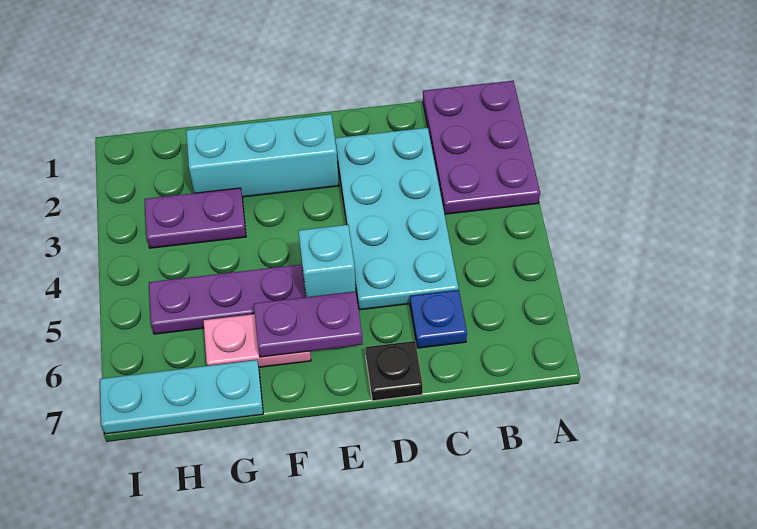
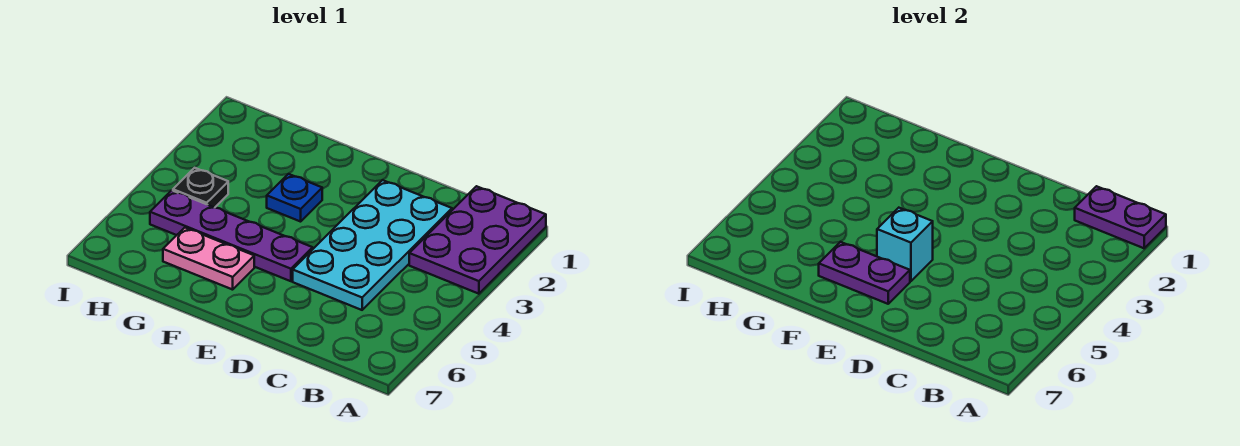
blue 1x1 plate [410,290,467,348] -> blue 1x1 plate moved to [267,174,322,222]
black 1x1 plate [366,341,423,401] -> black 1x1 plate moved to [173,168,228,207]
cyan 1x3 brick [186,114,339,197] -> none
purple 1x2 plate [145,188,246,248] -> purple 1x2 plate moved to [1075,186,1166,248]
cyan 1x3 plate [100,360,263,434] -> none

